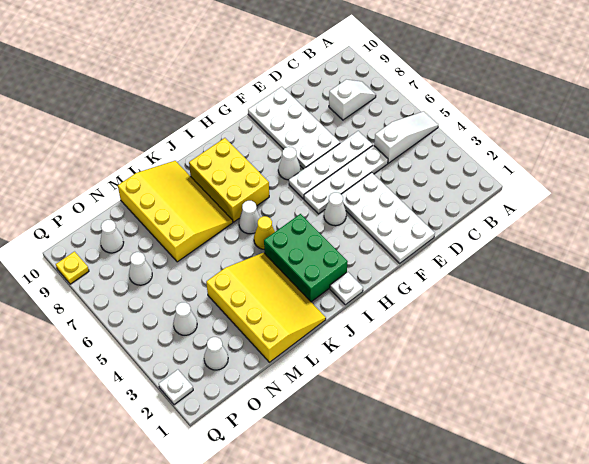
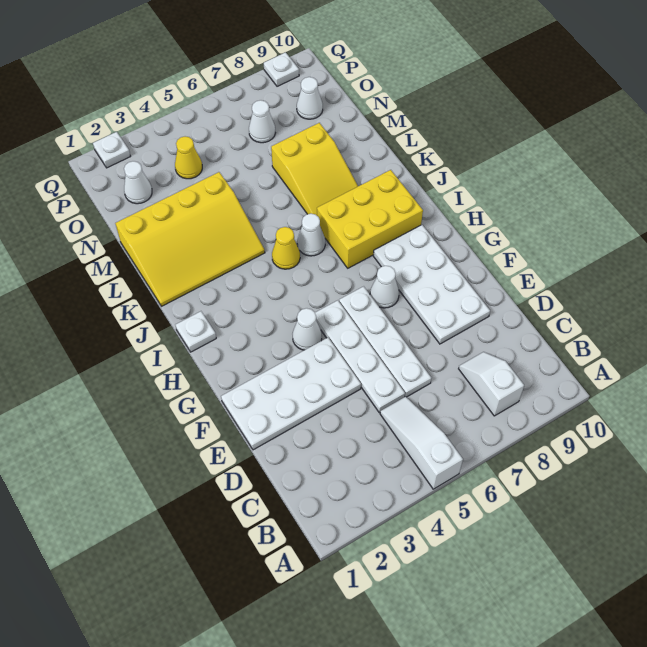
white 1x3 slope [374,111,438,163] -> white 1x3 slope turned to [380,397,463,489]
white 1x2 slope [329,80,376,120] -> white 1x2 slope turned to [459,352,524,416]
white 2x4 plate [248,87,340,169] -> white 2x4 plate turned to [373,225,490,344]
green 2x3 brick [264,214,348,302] -> none
yellow 3x4 slope [118,161,233,262] -> yellow 2x3 slope [271,123,358,215]
white 1x1 cone [173,302,197,335] -> yellow 1x1 cone [175,136,202,179]
yellow 1x1 plate [56,252,89,284] -> white 1x1 plate [264,52,299,86]

